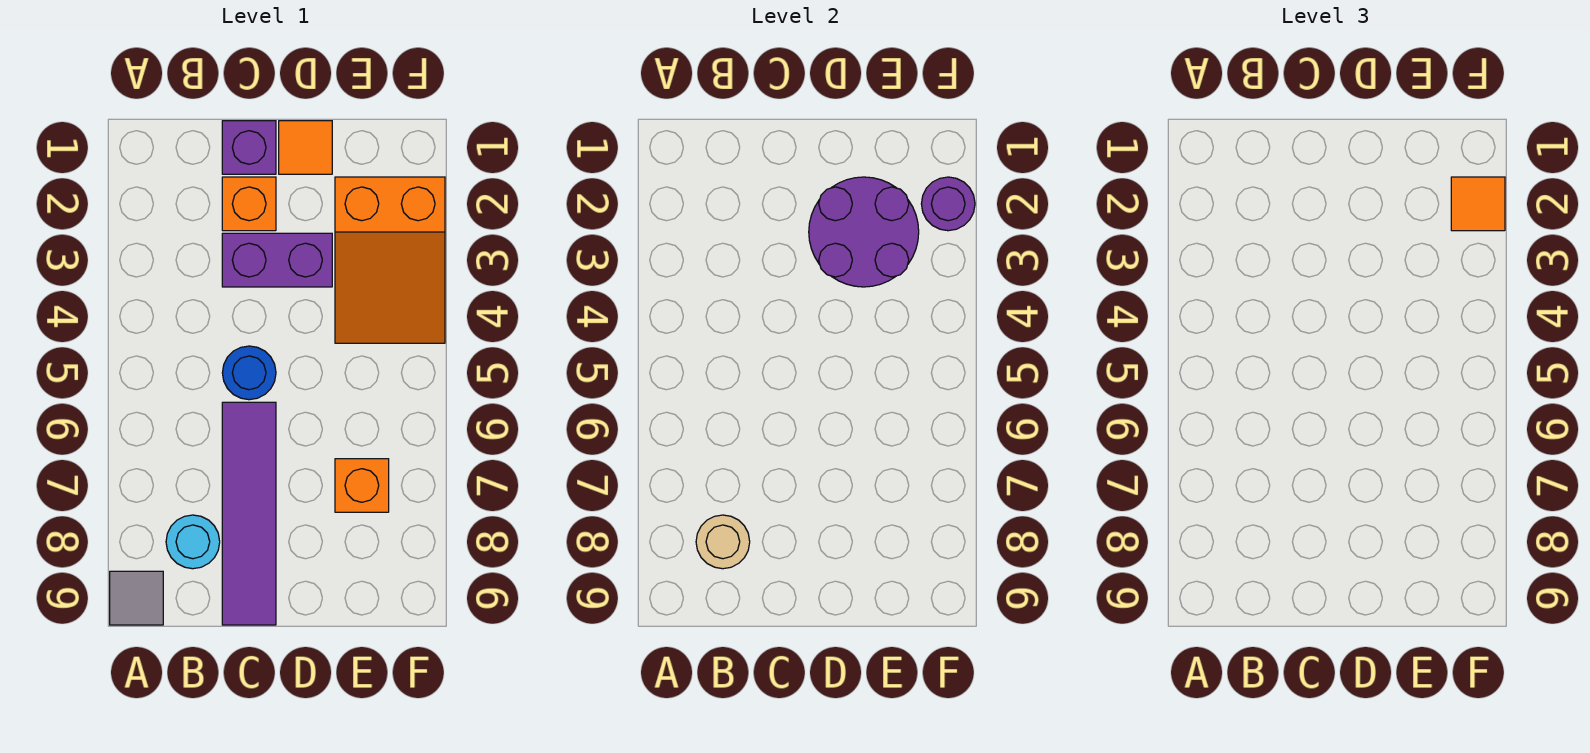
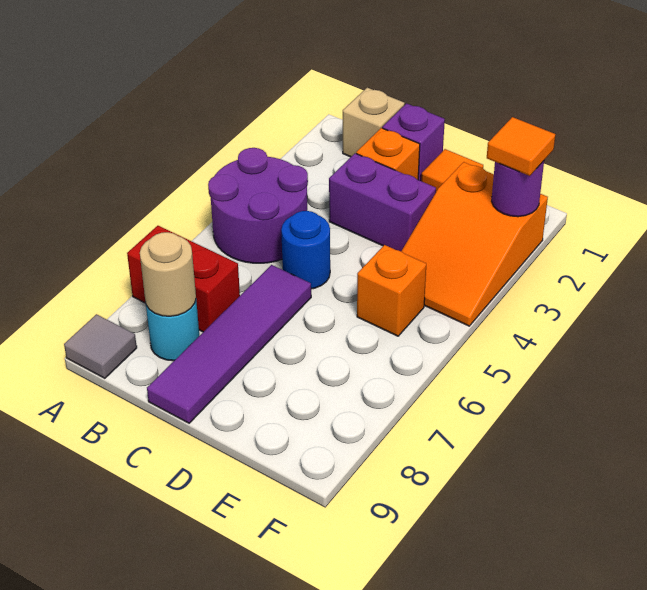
none -> red 1x2 brick [127,226,240,332]
none -> tan 1x1 brick [343,88,405,157]
purple 2x2 round brick [809,177,919,287] -> purple 2x2 round brick moved to [208,148,308,263]
orange 1x1 brick [335,459,389,512] -> orange 1x1 brick moved to [357,245,426,336]

